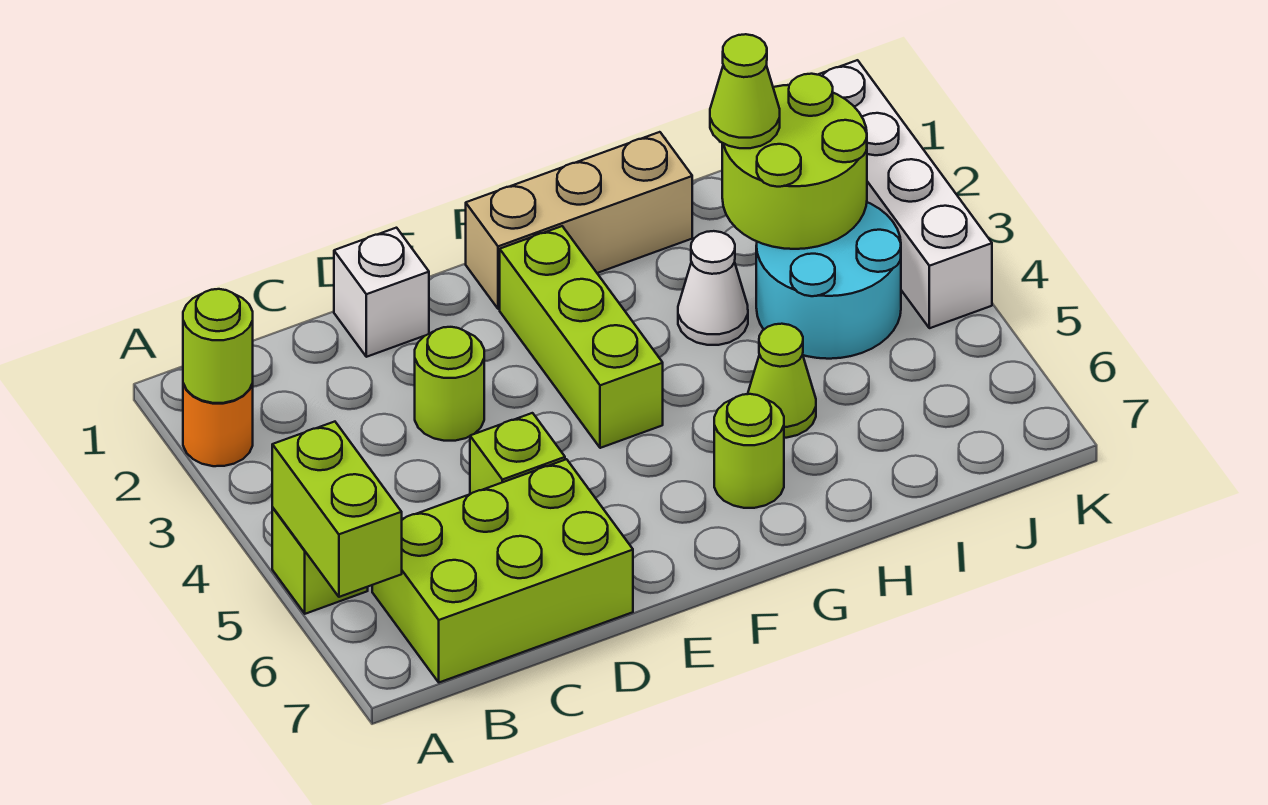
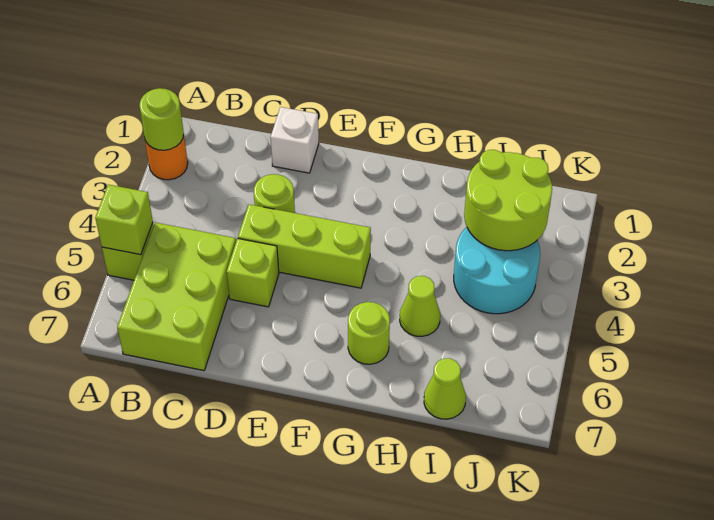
lime 1x2 brick [272,422,402,597] -> lime 1x1 brick [95,185,153,255]
lime 2x3 brick [372,459,633,682] -> lime 2x3 brick turned to [117,223,236,371]
tan 1x3 brick [466,132,692,309] -> none
lime 1x3 brick [500,226,663,448] -> lime 1x3 brick turned to [238,204,371,288]
white 1x1 cone [678,231,748,345] -> none
lime 1x1 cone [710,34,780,148] -> lime 1x1 cone moved to [424,358,466,419]
white 1x4 brick [818,60,992,328] -> none

